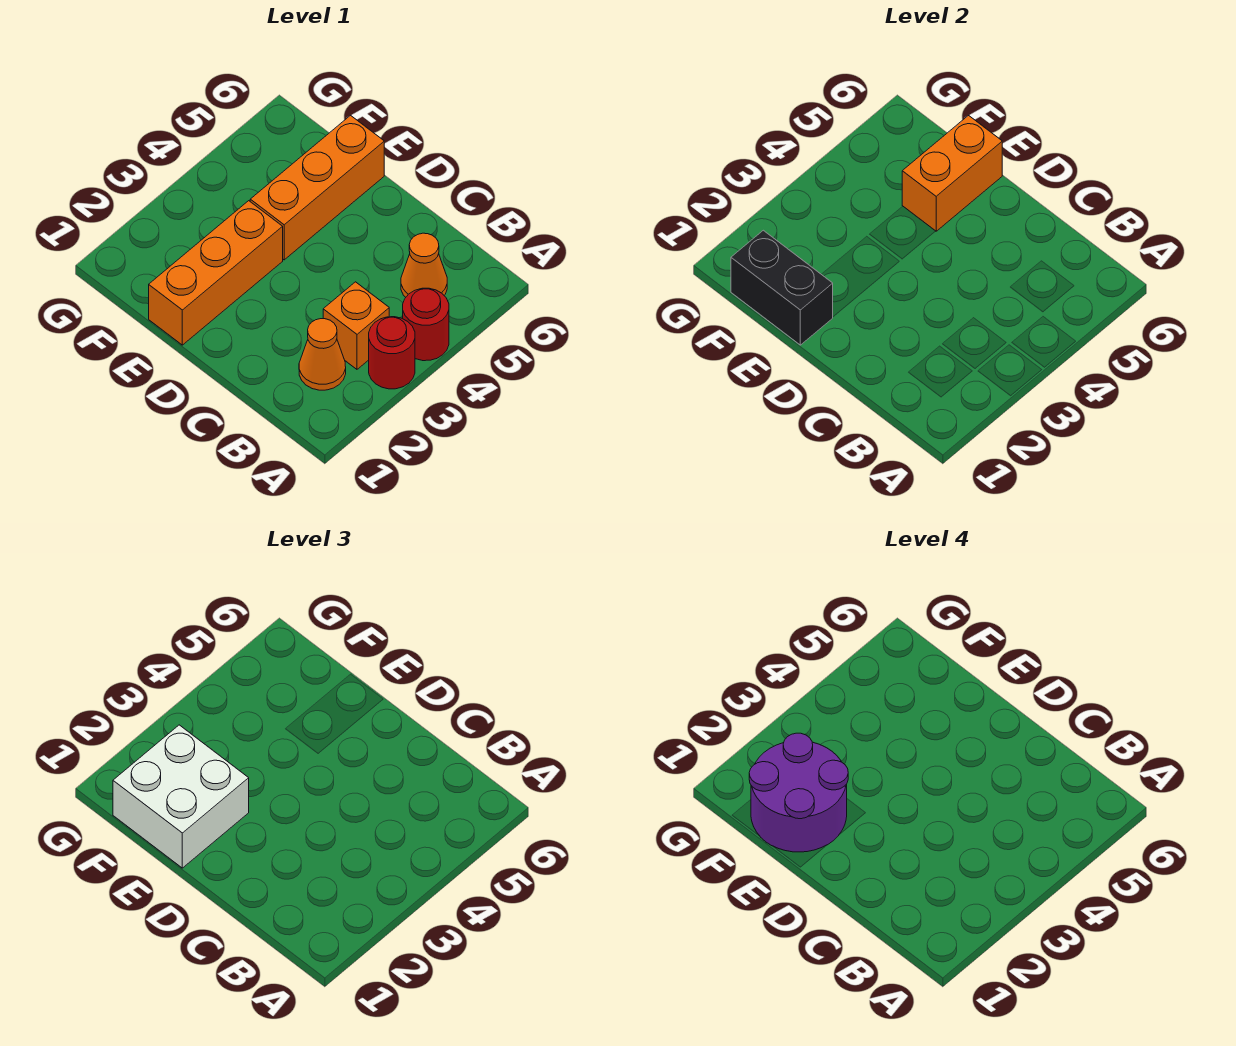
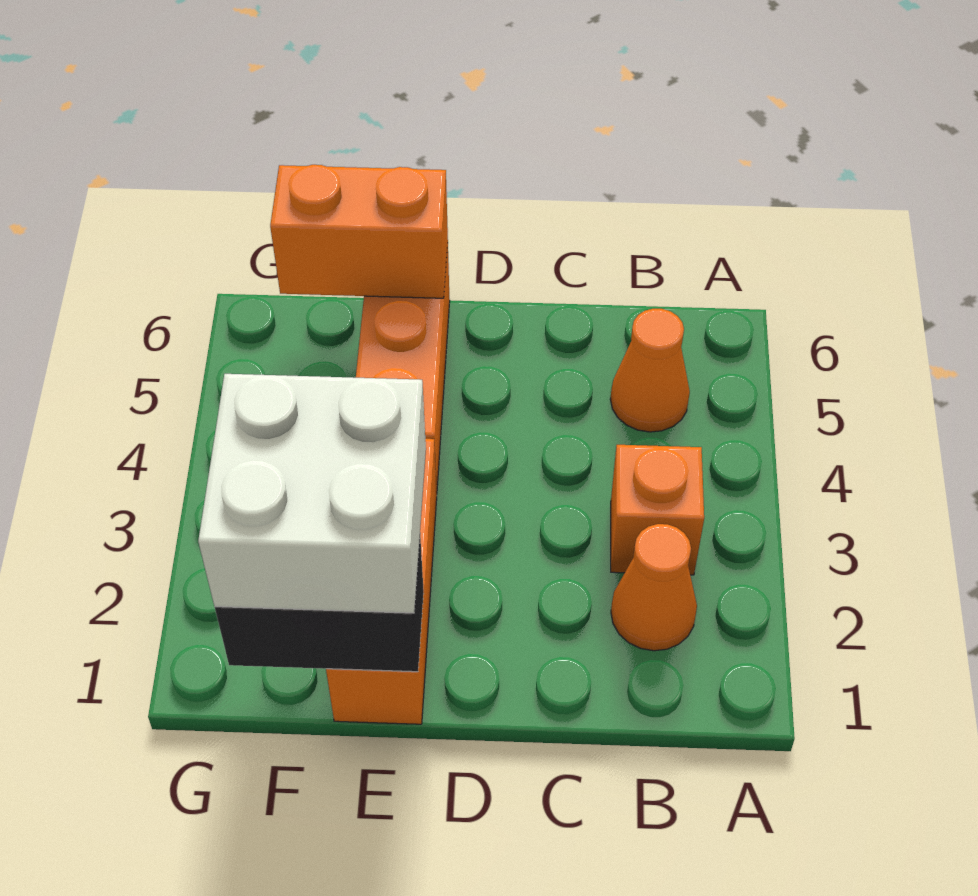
red 1x1 round brick [369,317,415,389] -> none
red 1x1 round brick [403,288,449,361] -> none
purple 2x2 round brick [749,733,848,852] -> none
orange 1x2 brick [902,116,1002,231] -> orange 1x2 brick turned to [270,165,448,298]

